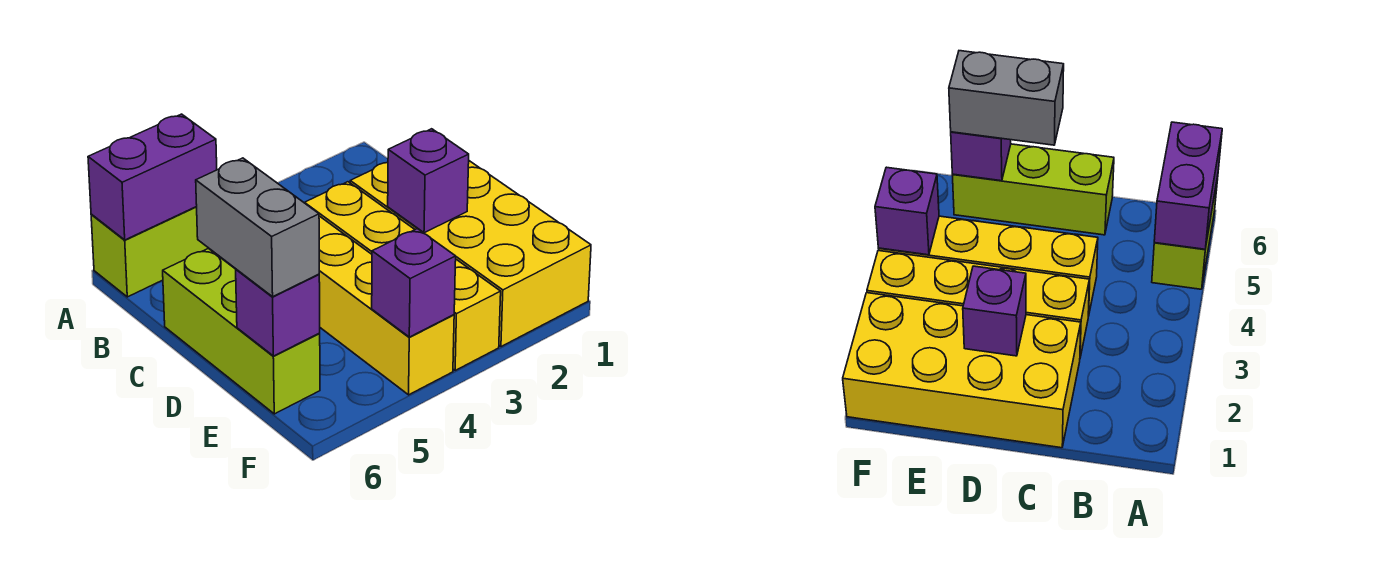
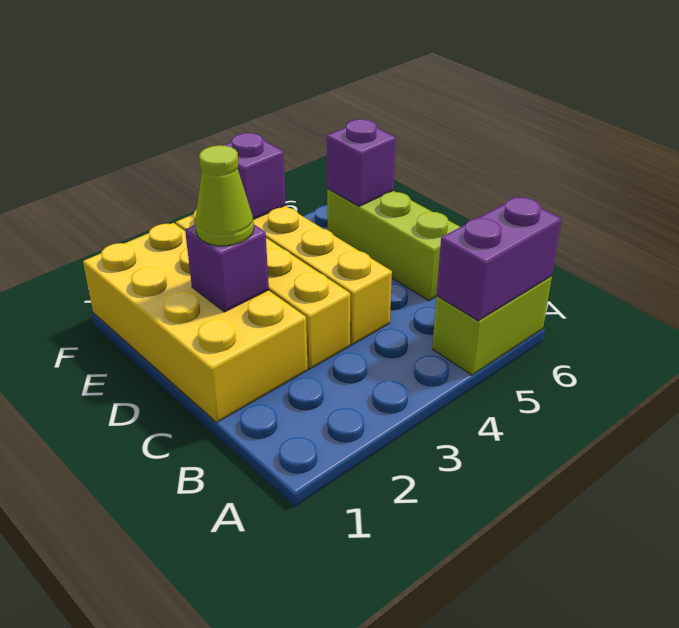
none -> lime 1x1 cone [195,145,254,246]
grey 1x2 brick [196,158,319,297] -> none

